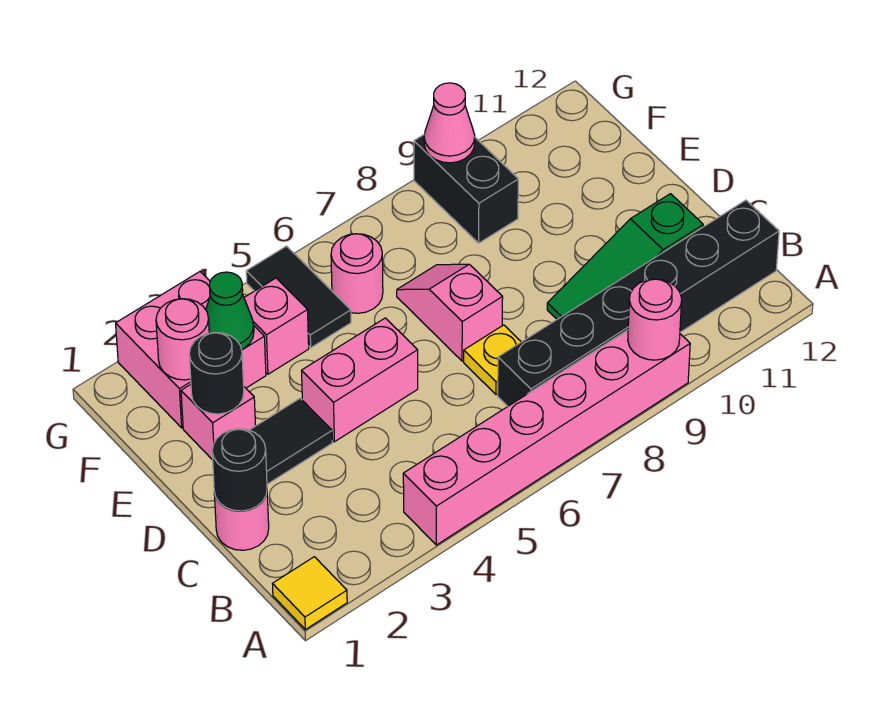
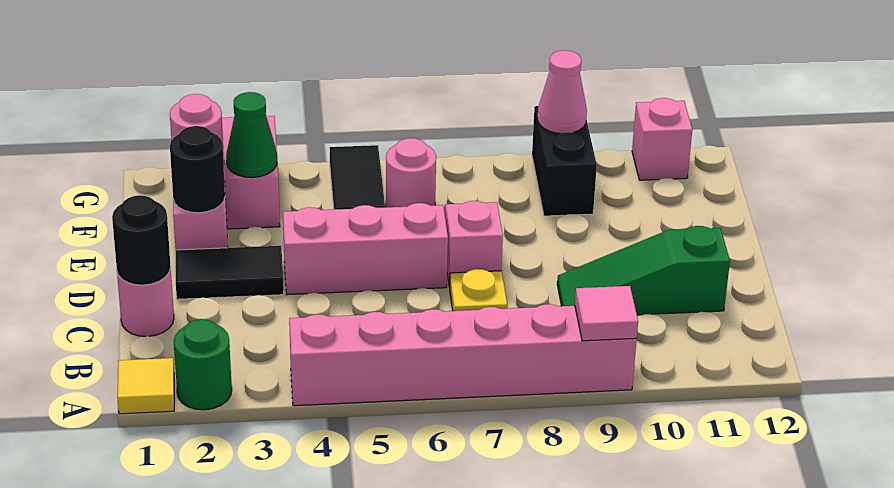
none -> green 1x1 round brick [174,319,232,410]
pink 1x1 round brick [628,279,682,360] -> pink 1x1 tile [575,286,638,341]
black 1x6 brick [498,200,779,406] -> none
pink 1x2 brick [302,318,418,442] -> pink 1x3 brick [283,203,448,295]
pink 1x1 brick [244,278,309,374] -> pink 1x1 brick moved to [632,98,692,180]

